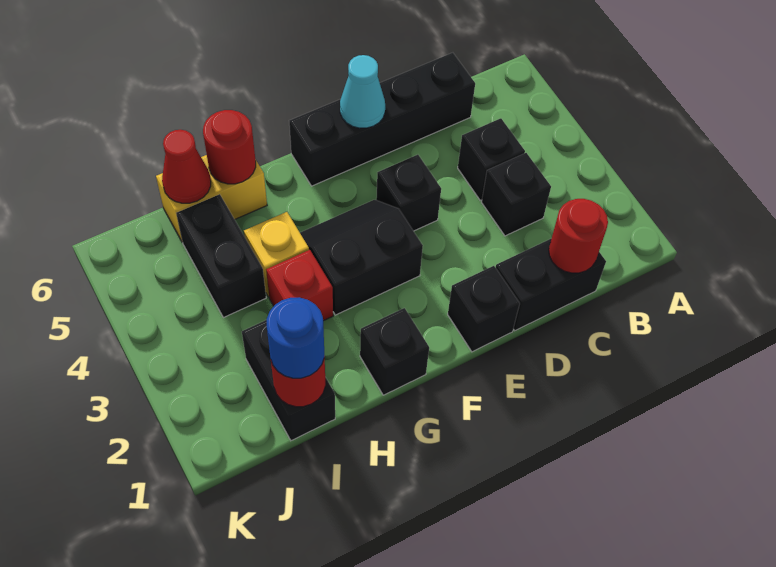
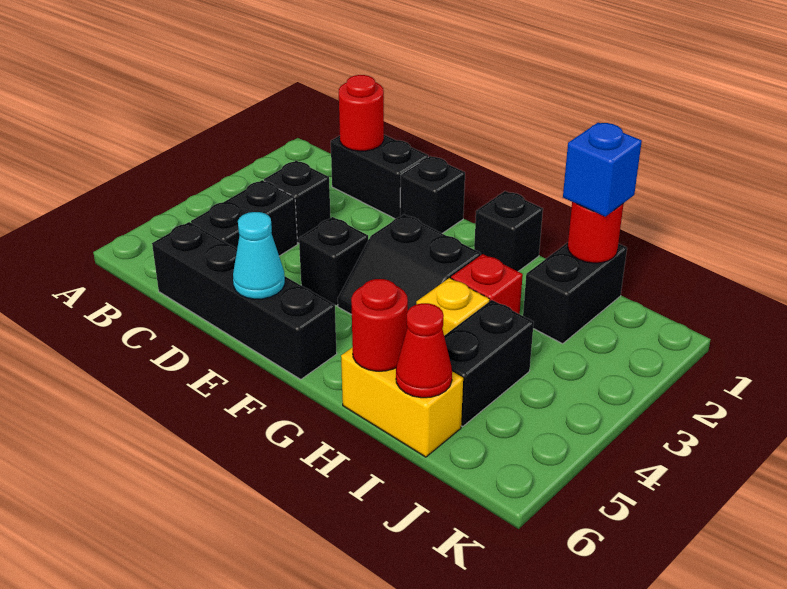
black 1x1 brick [458,118,525,201] -> black 1x2 brick [191,180,298,256]
blue 1x1 round brick [267,297,324,378] -> blue 1x1 brick [563,123,642,217]

